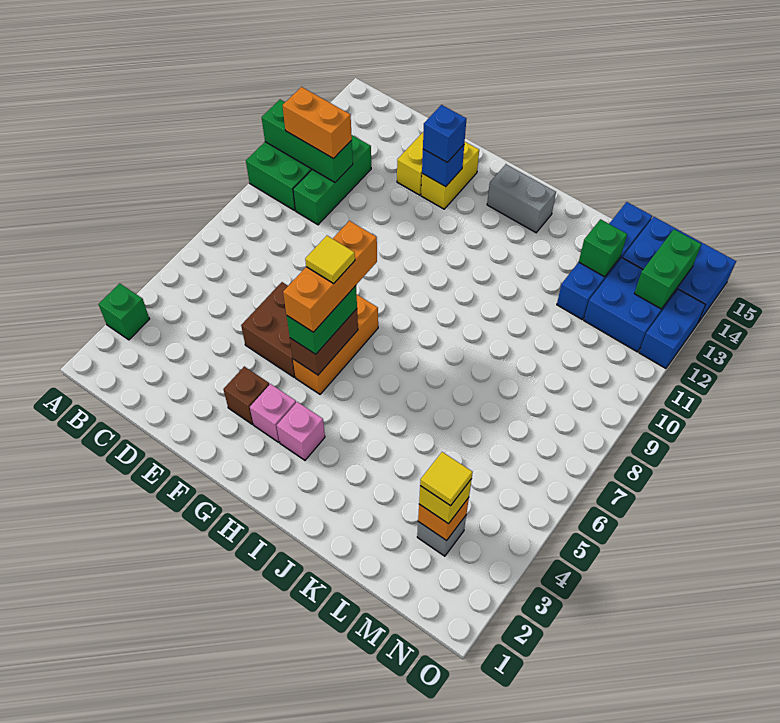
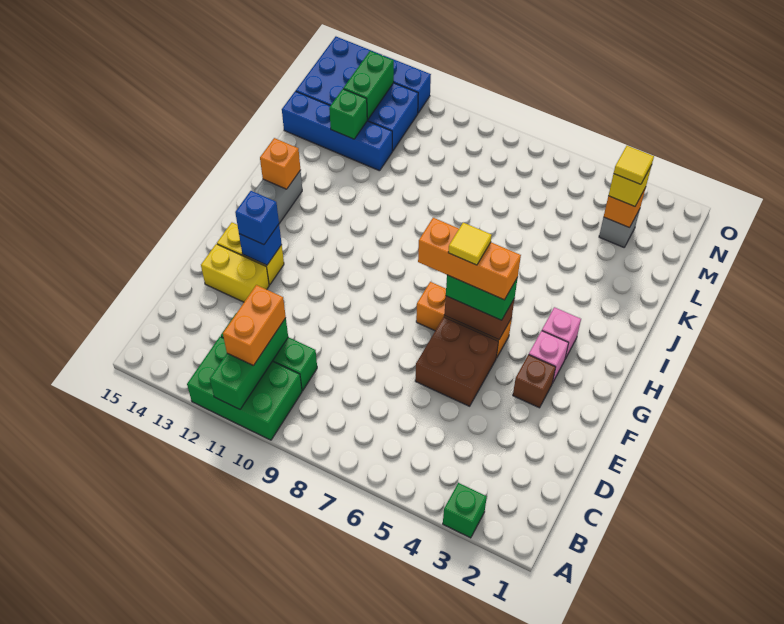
none -> orange 1x1 brick [260,138,301,189]
green 1x2 brick [634,229,701,309] -> green 1x2 brick turned to [343,51,394,120]

